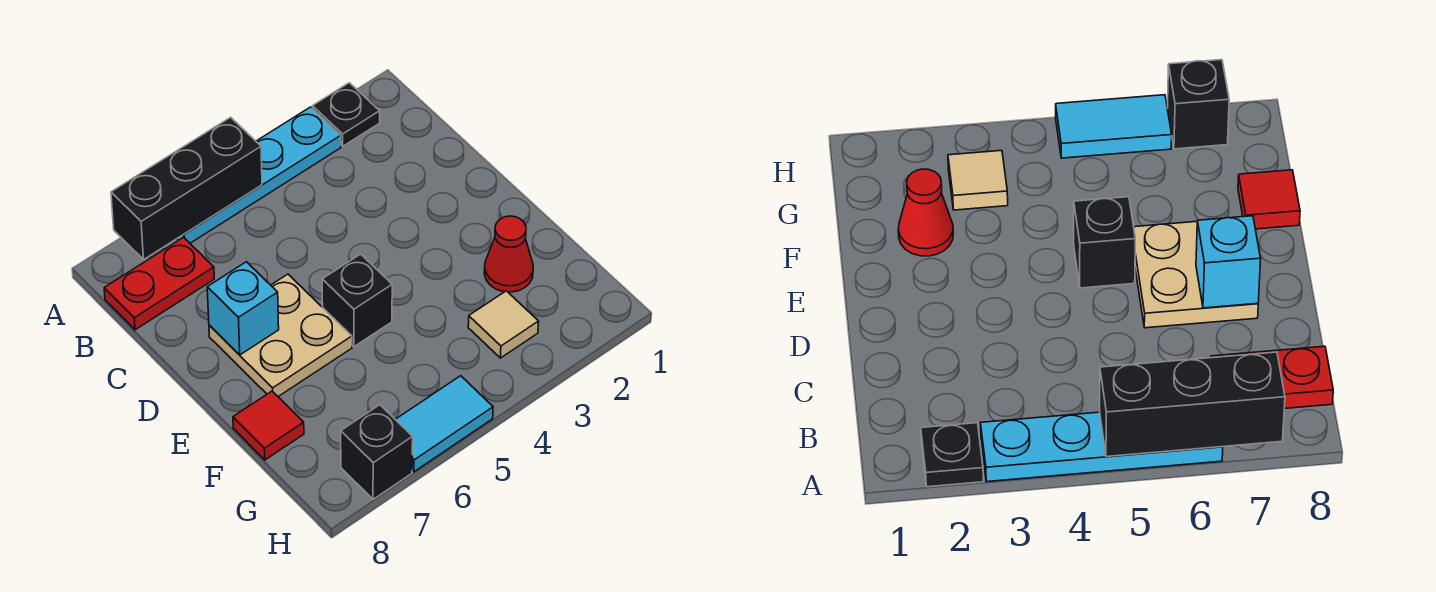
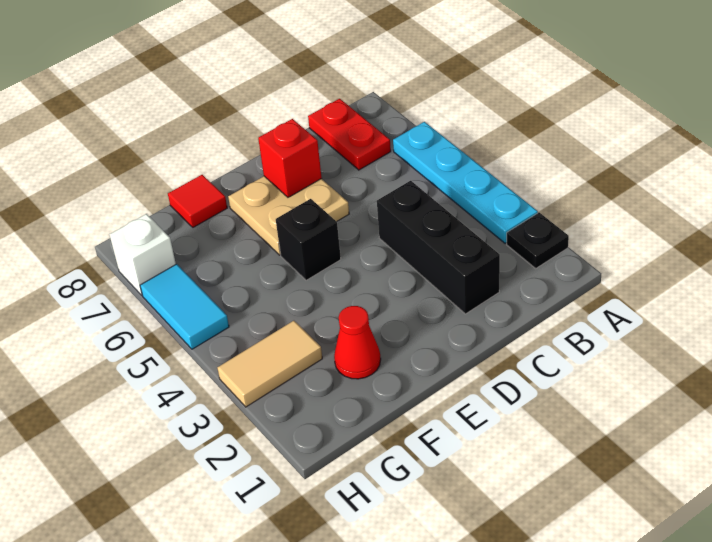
black 1x3 brick [111,117,262,259] -> black 1x3 brick moved to [377,181,500,314]
cyan 1x1 brick [207,262,279,355] -> red 1x1 brick [258,119,322,197]
tan 1x1 tile [468,291,539,358] -> tan 1x2 tile [217,321,322,407]
black 1x1 brick [341,405,413,499] -> white 1x1 brick [110,214,176,295]

